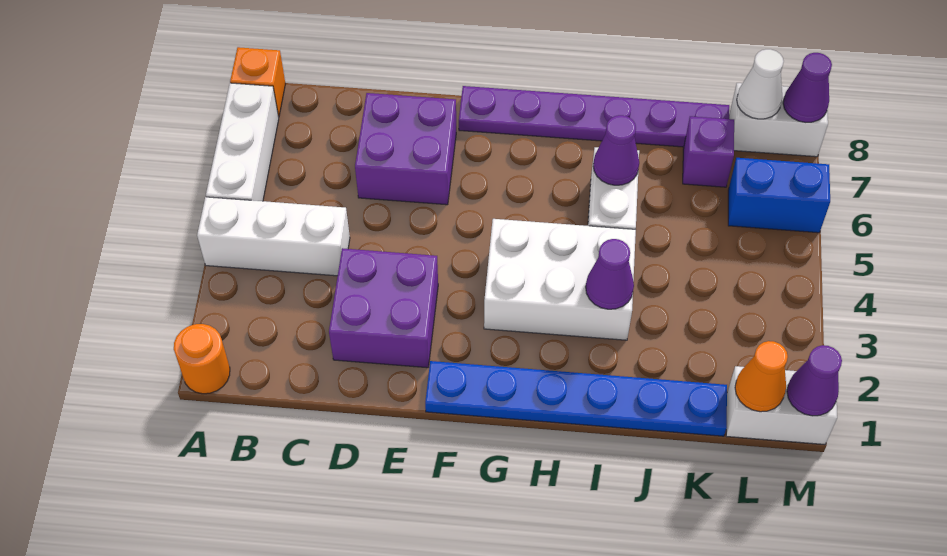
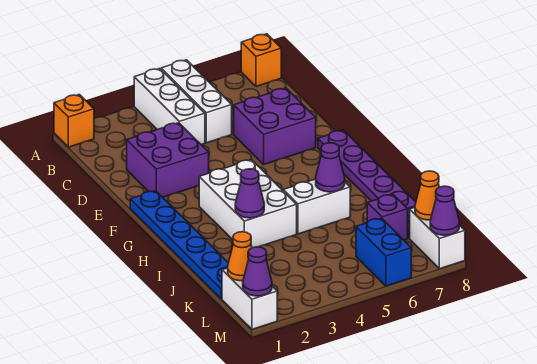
orange 1x1 round brick [174,324,230,394] -> orange 1x1 brick [54,94,94,147]
white 1x3 brick [206,83,279,201] -> white 1x3 brick turned to [161,60,232,143]
white 1x1 cone [737,49,784,119] -> orange 1x1 cone [415,171,439,220]

